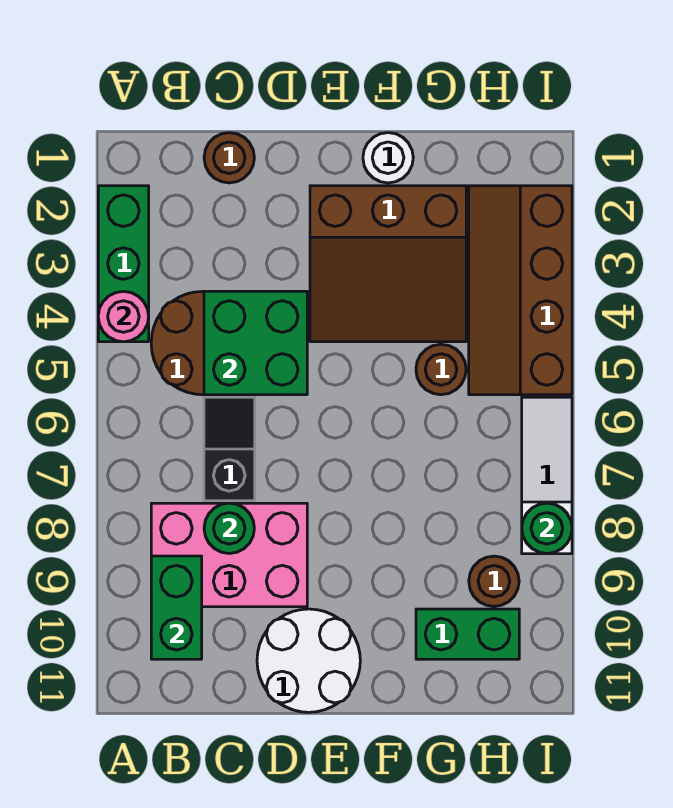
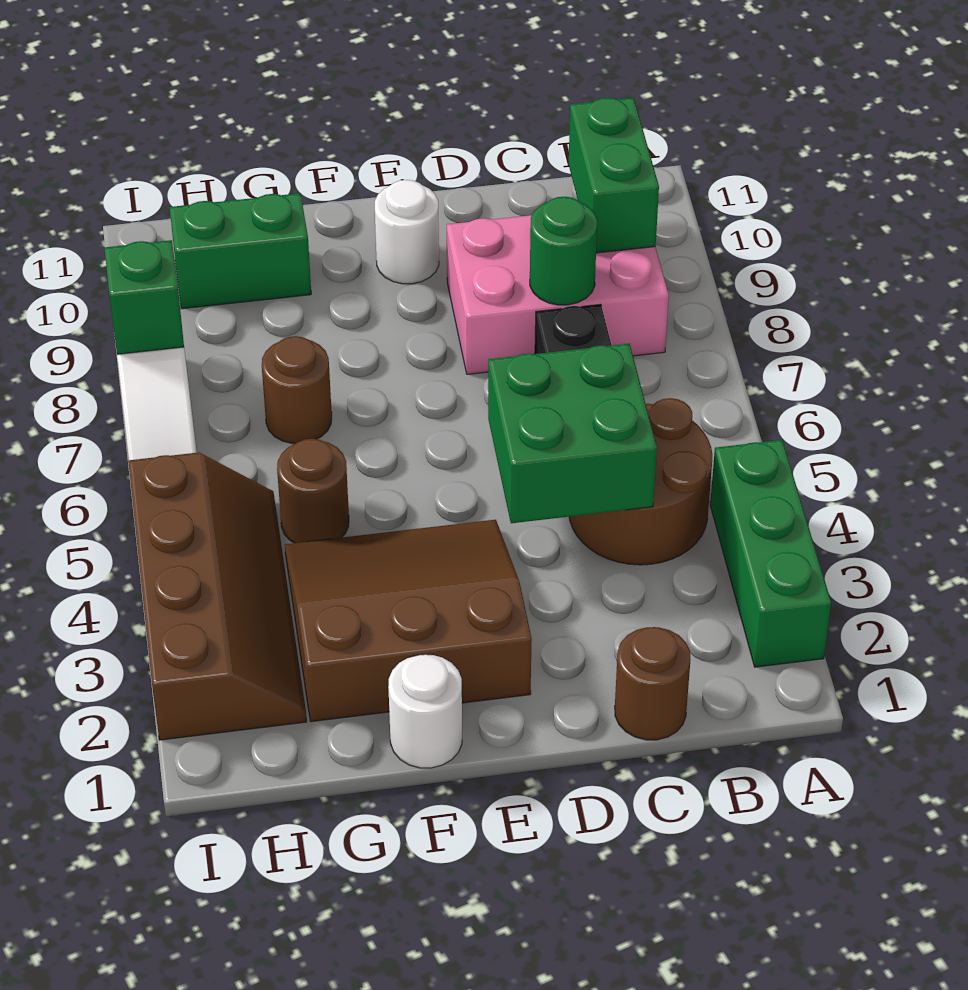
pink 1x1 round brick [98,291,149,342] -> none
white 2x2 round brick [257,609,360,712] -> white 1x1 round brick [375,180,439,284]
brown 1x1 round brick [469,556,519,606] -> brown 1x1 round brick moved to [262,336,332,444]
green 1x1 round brick [522,503,572,554] -> green 1x1 brick [105,240,184,354]

